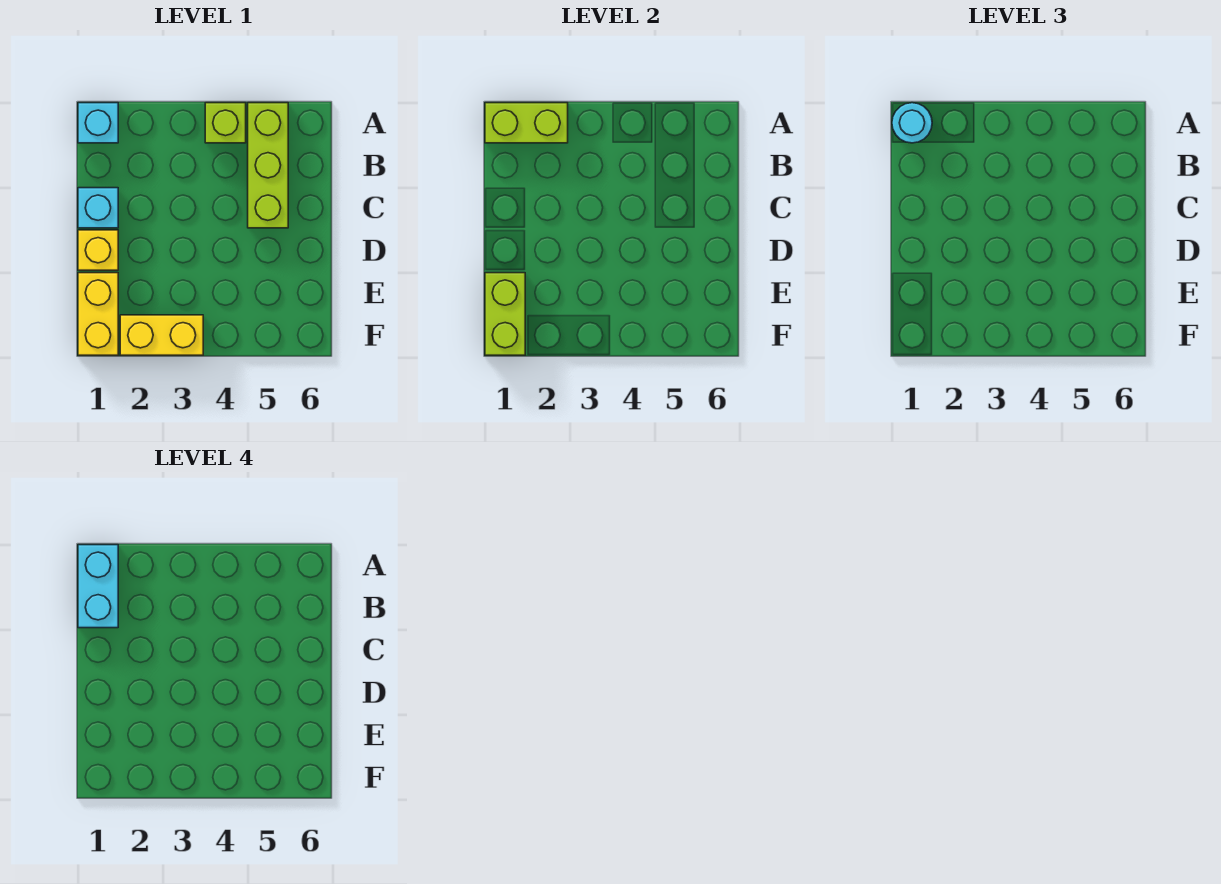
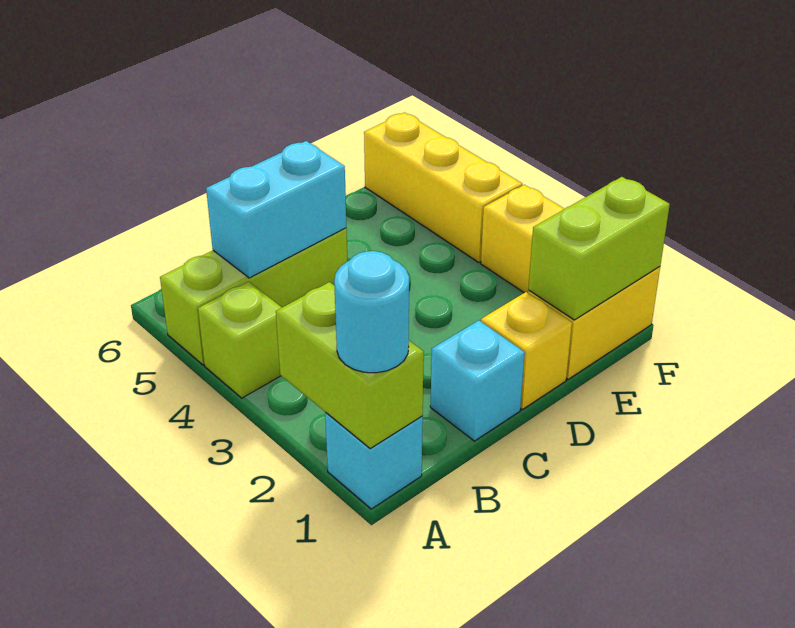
cyan 1x2 brick [78,545,118,628] -> cyan 1x2 brick moved to [206,141,346,278]
none -> yellow 1x3 brick [364,113,522,263]

